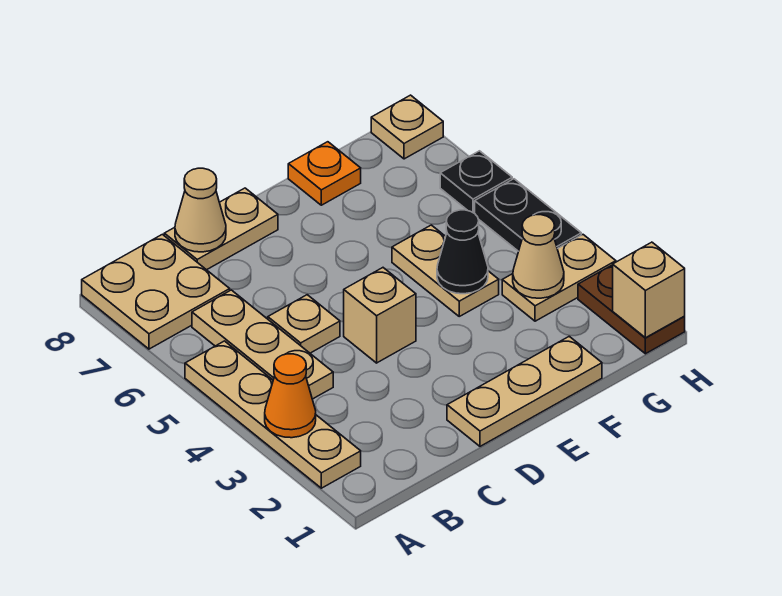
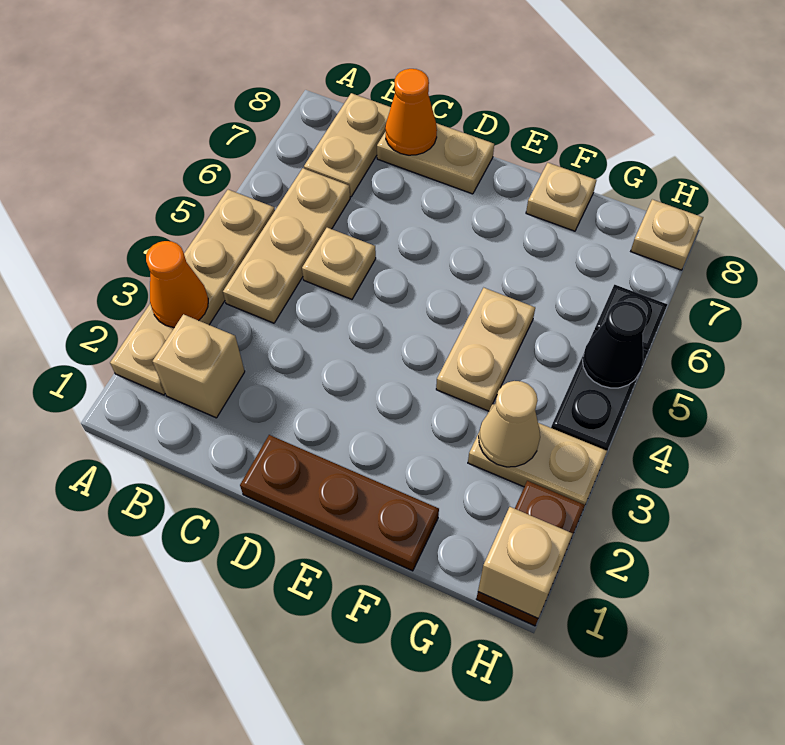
tan 2x2 plate [82,234,230,349] -> tan 1x2 plate [304,93,391,197]
tan 1x1 cone [175,168,226,252] -> orange 1x1 cone [385,69,437,155]
tan 1x3 plate [447,336,602,446] -> brown 1x3 plate [240,435,439,571]
tan 1x1 brick [344,268,416,363] -> tan 1x1 brick moved to [153,314,245,418]
black 1x1 cone [437,210,488,294] -> black 1x1 cone moved to [582,301,647,388]
orange 1x1 plate [288,142,361,205] -> tan 1x1 plate [526,163,596,231]

